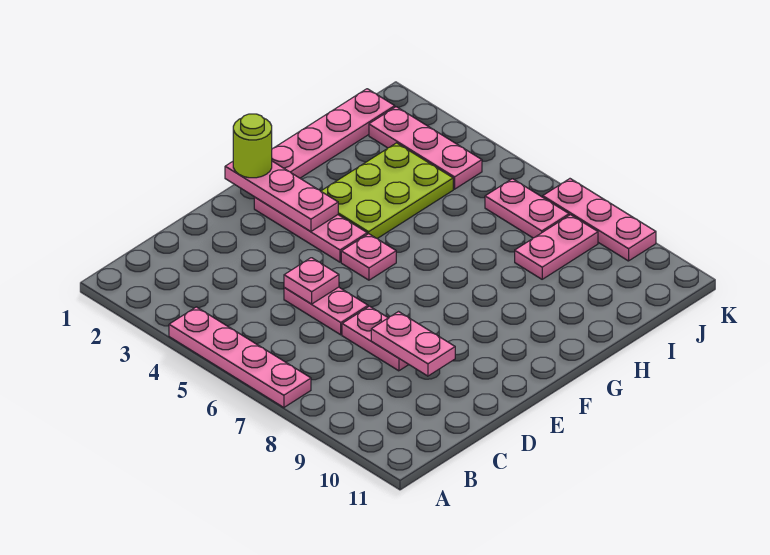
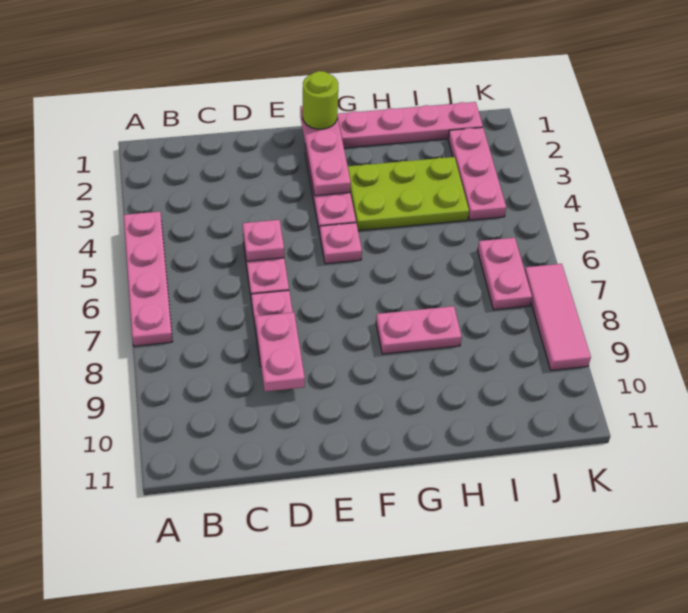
pink 1x2 plate [515,215,598,279] -> pink 1x2 plate moved to [376,306,462,354]
pink 1x3 plate [543,179,656,261] -> pink 1x3 tile [525,264,591,370]

